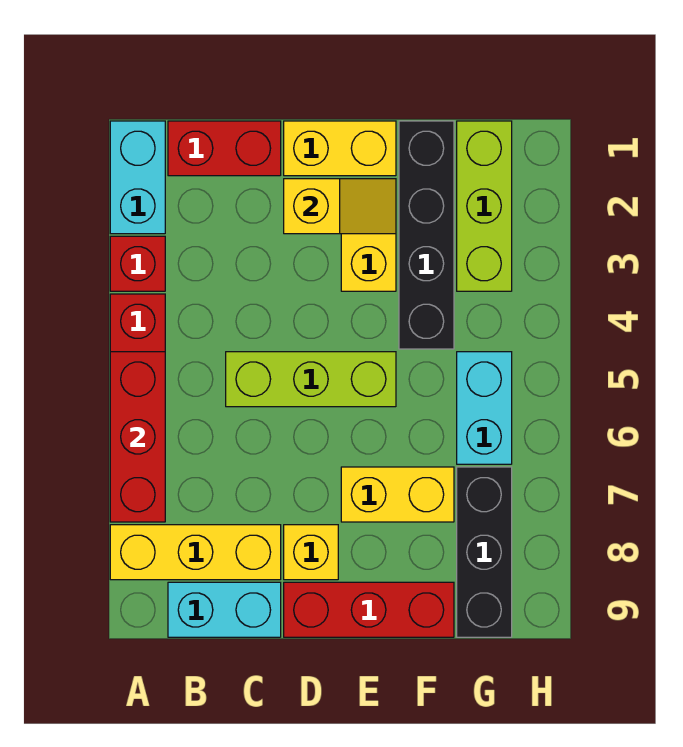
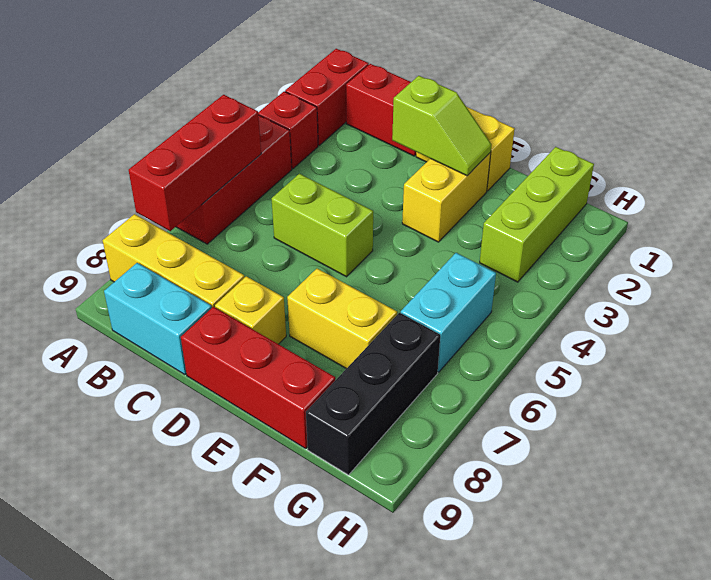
cyan 1x2 brick [110,121,165,234] -> red 1x2 brick [285,49,369,145]
lime 1x3 brick [226,352,396,407] -> lime 1x2 brick [272,174,373,277]
yellow 1x2 slope [284,179,396,234] -> lime 1x2 slope [392,76,491,176]
black 1x4 brick [399,121,454,349] -> none

